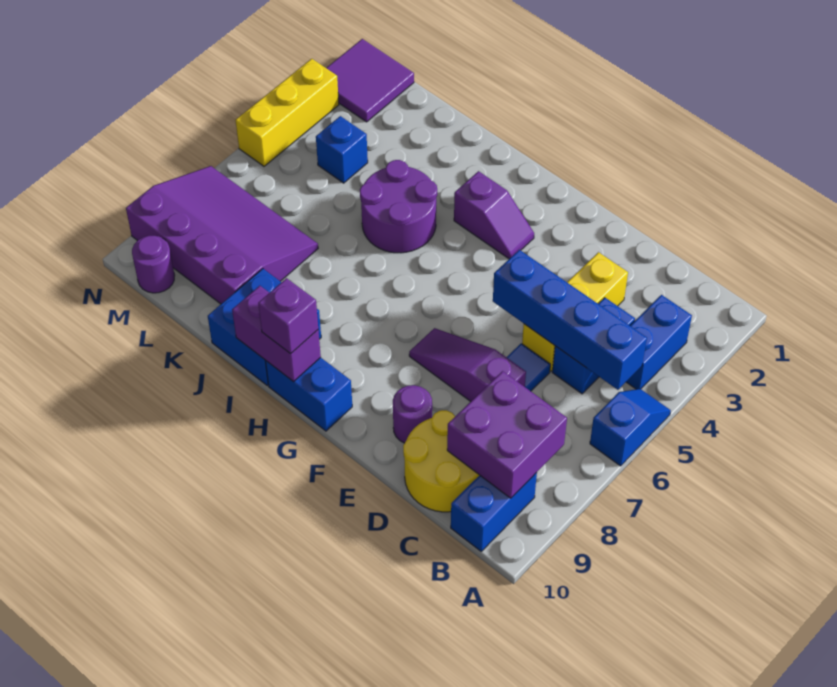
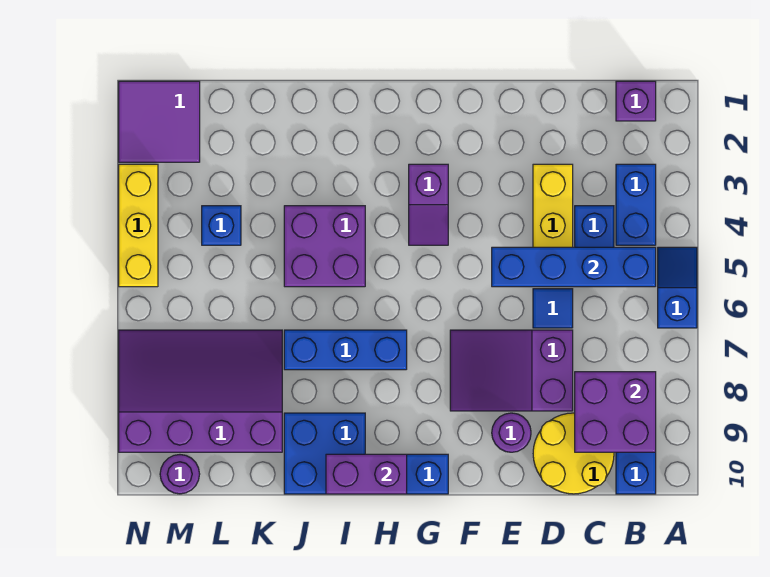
purple 1x3 slope [409,328,526,402] -> purple 2x3 slope [450,330,573,411]
purple 1x2 slope [454,171,534,259] -> purple 1x2 slope turned to [409,164,448,245]
none -> blue 1x3 brick [284,330,407,370]
purple 1x1 brick [258,278,318,354] -> purple 1x1 brick moved to [616,81,656,121]
purple 2x2 round brick [360,160,437,253] -> purple 2x2 brick [284,206,365,287]

